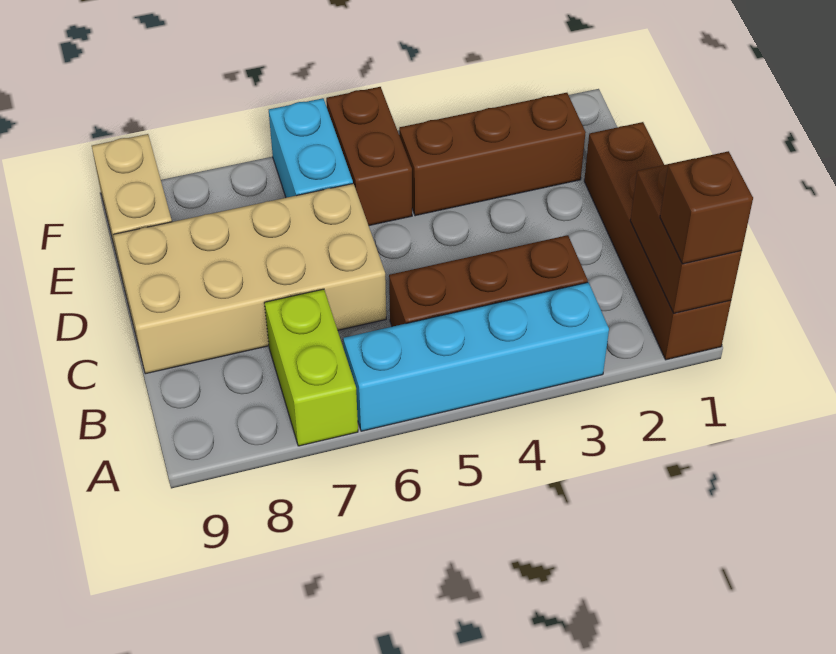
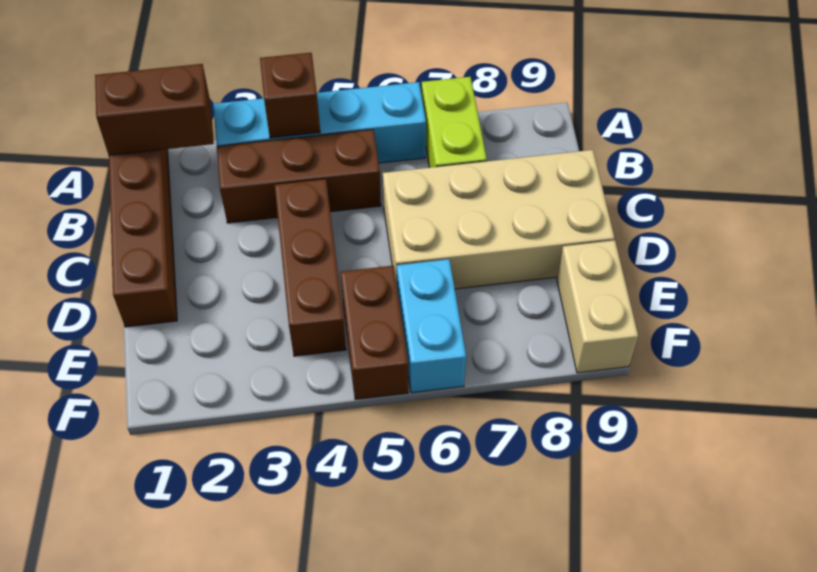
brown 1x2 brick [630,158,742,313] -> brown 1x2 brick turned to [95,64,214,155]
brown 1x1 brick [660,151,753,264] -> brown 1x1 brick moved to [260,53,320,138]
brown 1x3 brick [399,93,586,216] -> brown 1x3 brick turned to [275,179,346,356]

